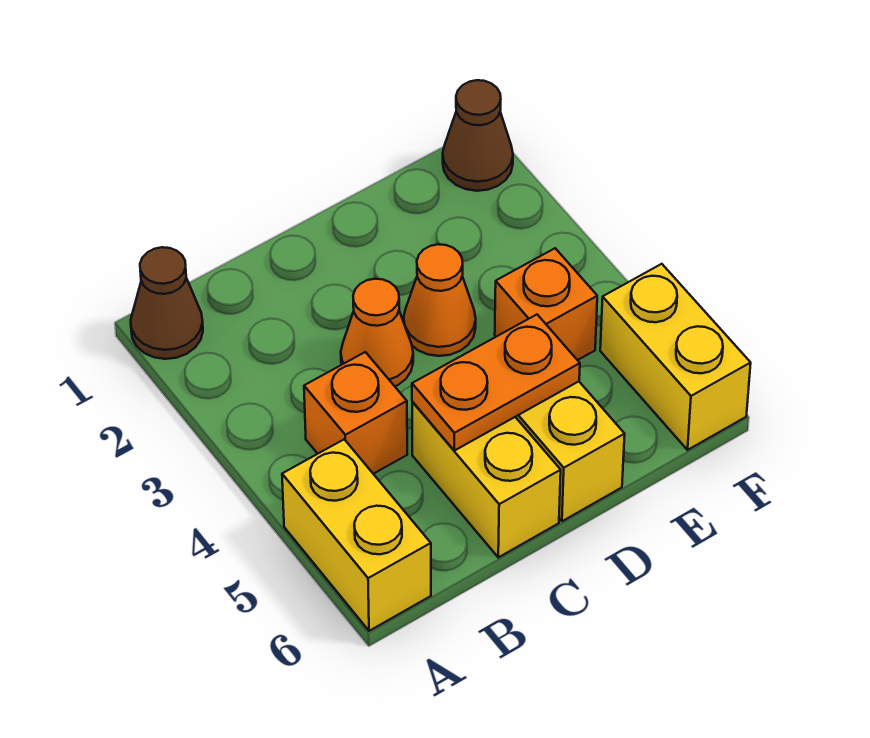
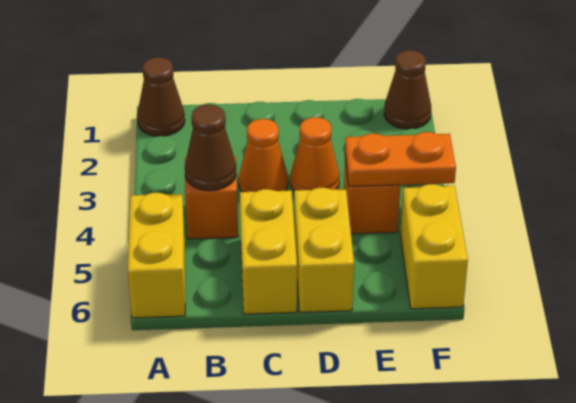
none -> brown 1x1 cone [185,105,236,191]
orange 1x2 plate [412,315,580,451] -> orange 1x2 plate moved to [345,132,456,187]

